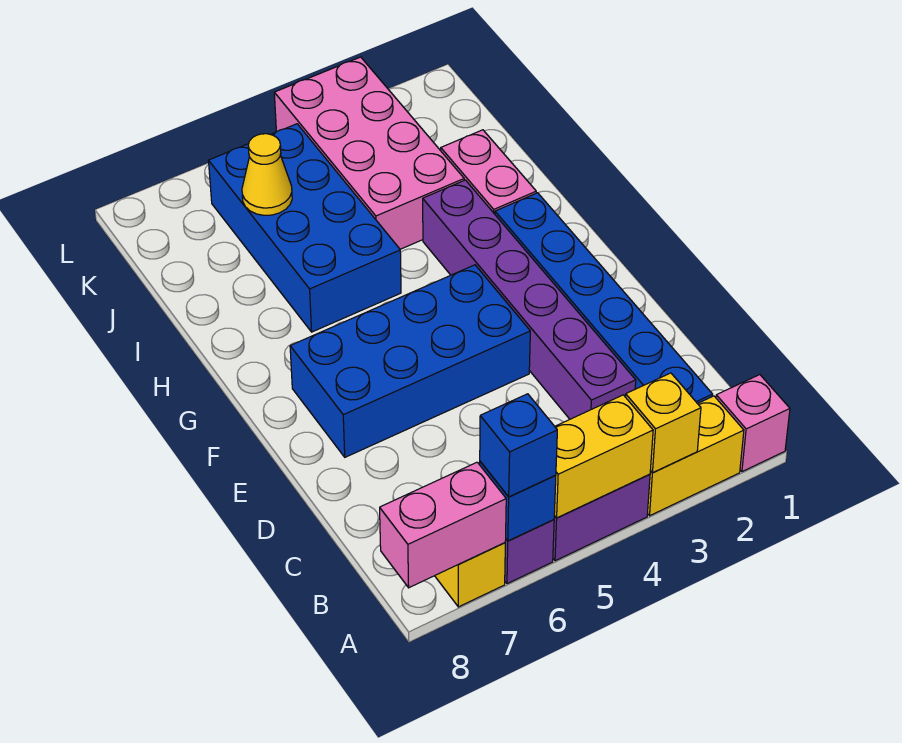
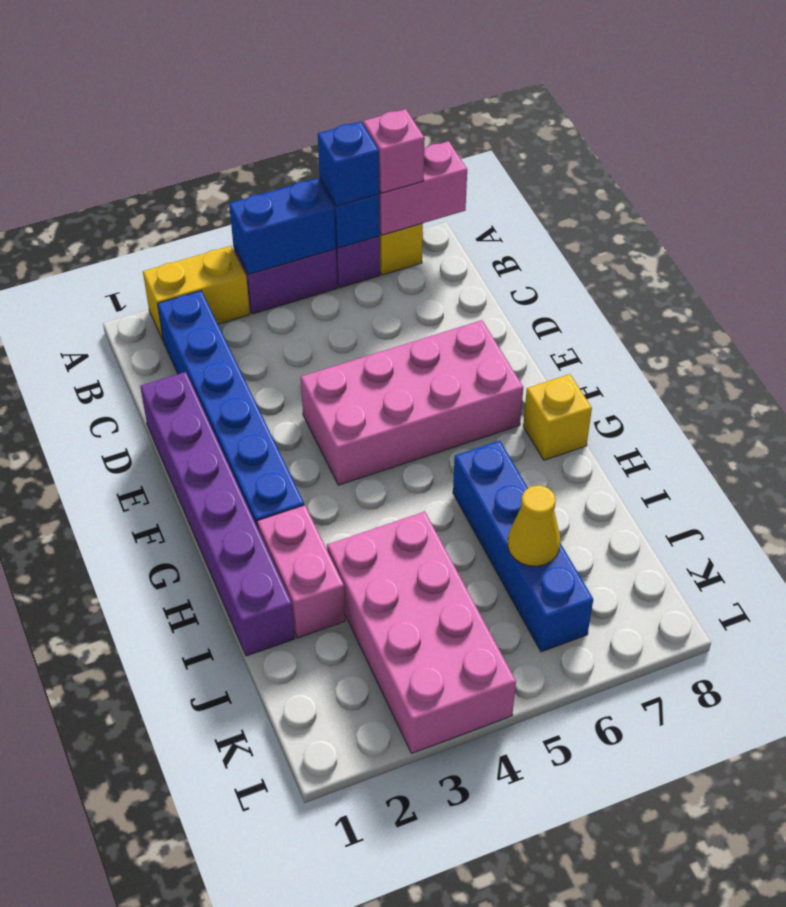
pink 1x1 brick [716,375,790,472] -> pink 1x1 brick moved to [363,109,424,193]
yellow 1x1 brick [626,373,701,473] -> yellow 1x1 brick moved to [523,374,592,460]
yellow 1x2 brick [554,395,653,518] -> blue 1x2 brick [229,178,336,274]
purple 1x6 brick [423,180,636,419] -> purple 1x6 brick moved to [140,372,295,656]
blue 2x4 brick [290,265,530,457] -> pink 2x4 brick [301,320,523,485]
blue 2x4 brick [209,124,401,332] -> blue 1x4 brick [453,441,593,652]

